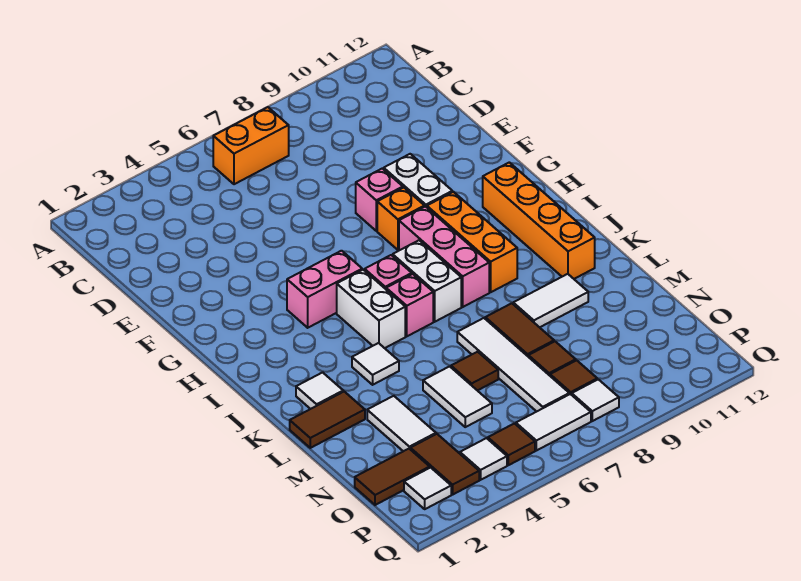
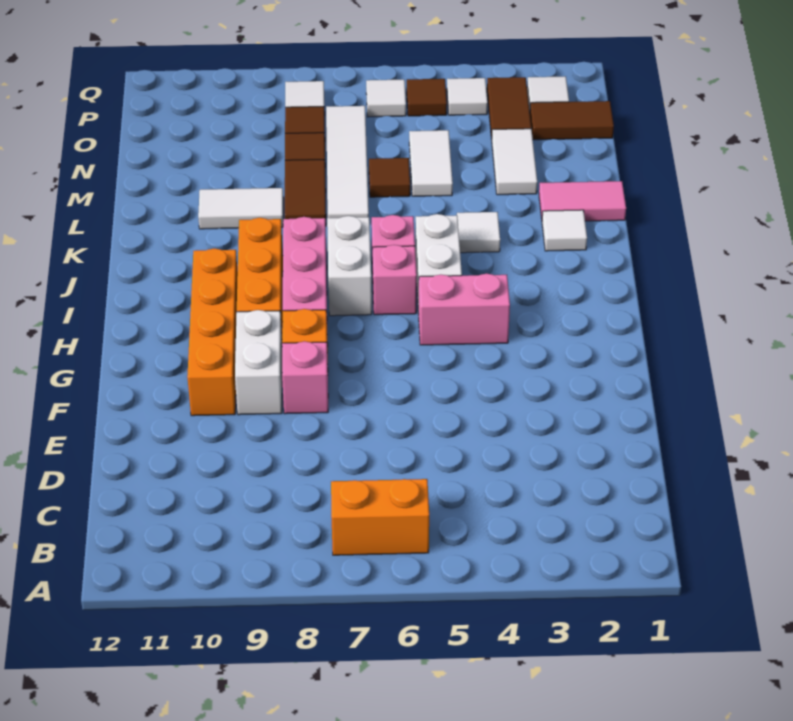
orange 1x4 brick [483,162,595,279] -> orange 1x4 brick moved to [187,248,238,416]
brown 1x2 tile [290,392,365,448] -> pink 1x2 tile [539,181,626,221]
white 1x2 tile [516,394,591,451] -> white 1x1 tile [366,80,406,117]

